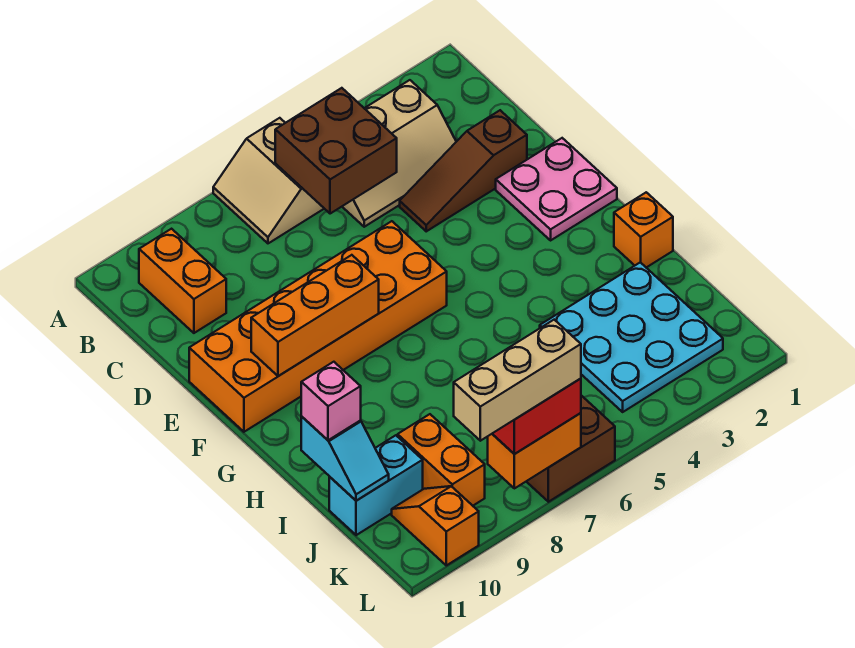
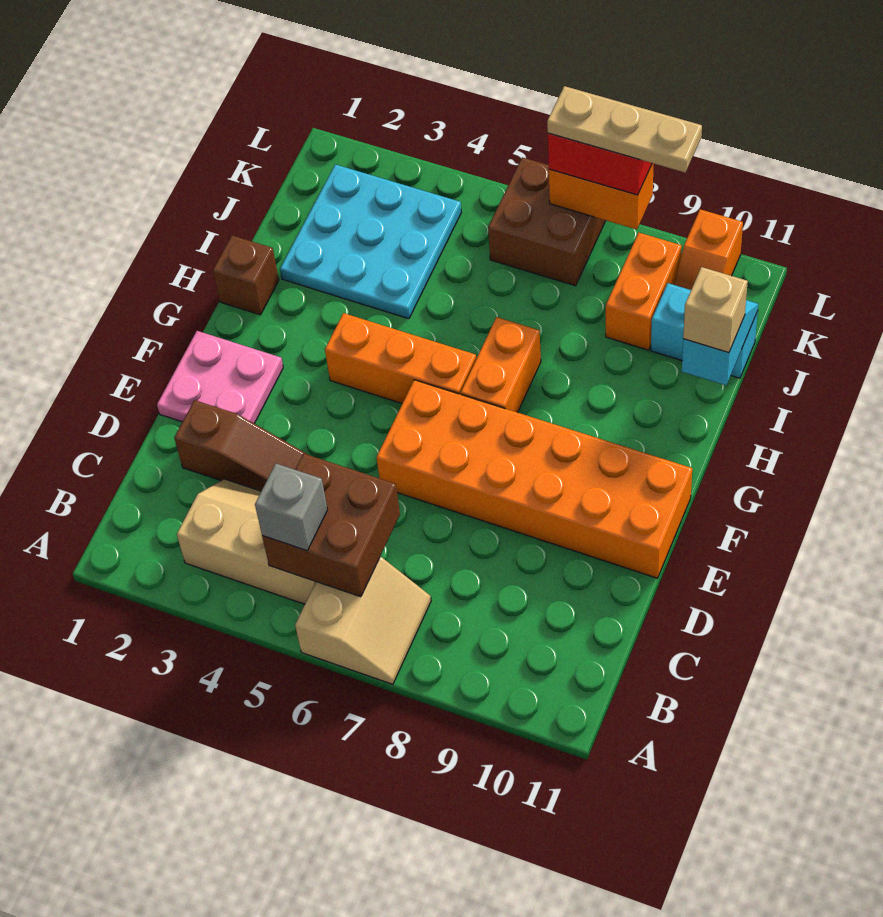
none -> grey 1x1 brick [255,464,327,551]
orange 1x2 brick [139,229,226,333] -> orange 1x2 brick moved to [461,317,541,413]
orange 1x3 brick [251,255,379,376] -> orange 1x3 brick moved to [325,313,476,403]
orange 1x1 brick [614,192,673,267] -> brown 1x1 brick [213,236,279,315]
pink 1x1 brick [301,362,361,440] -> tan 1x1 brick [683,267,748,353]
tan 1x3 brick [454,320,581,441] -> tan 1x3 plate [547,86,702,173]

